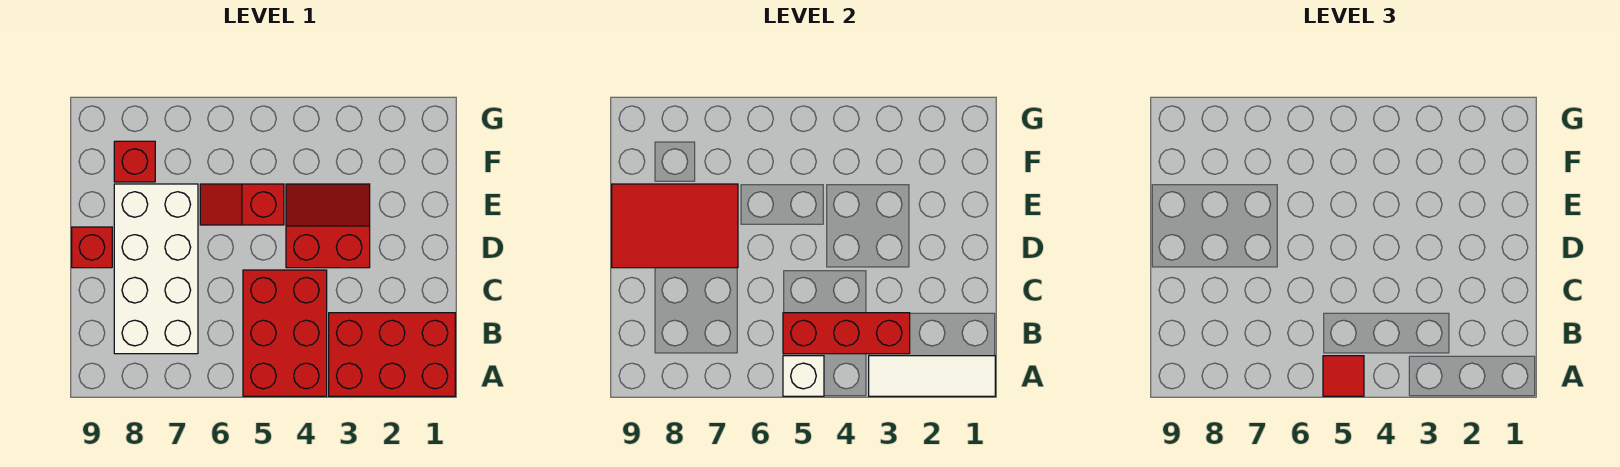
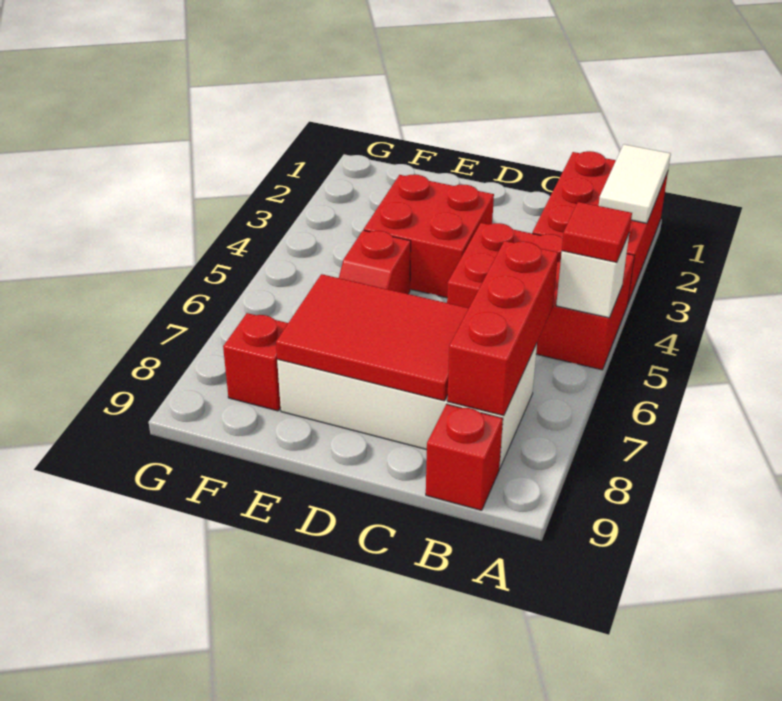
white 1x3 tile [869,356,995,396] -> white 1x2 tile [599,144,671,223]
red 1x3 brick [783,313,910,354] -> red 1x3 brick moved to [447,241,558,416]
red 2x2 slope [286,184,370,268] -> red 2x2 brick [364,175,494,298]
red 2x3 tile [612,184,738,268] -> red 2x3 tile turned to [276,274,469,401]
red 1x1 brick [72,227,112,268] -> red 1x1 brick moved to [426,404,503,510]

